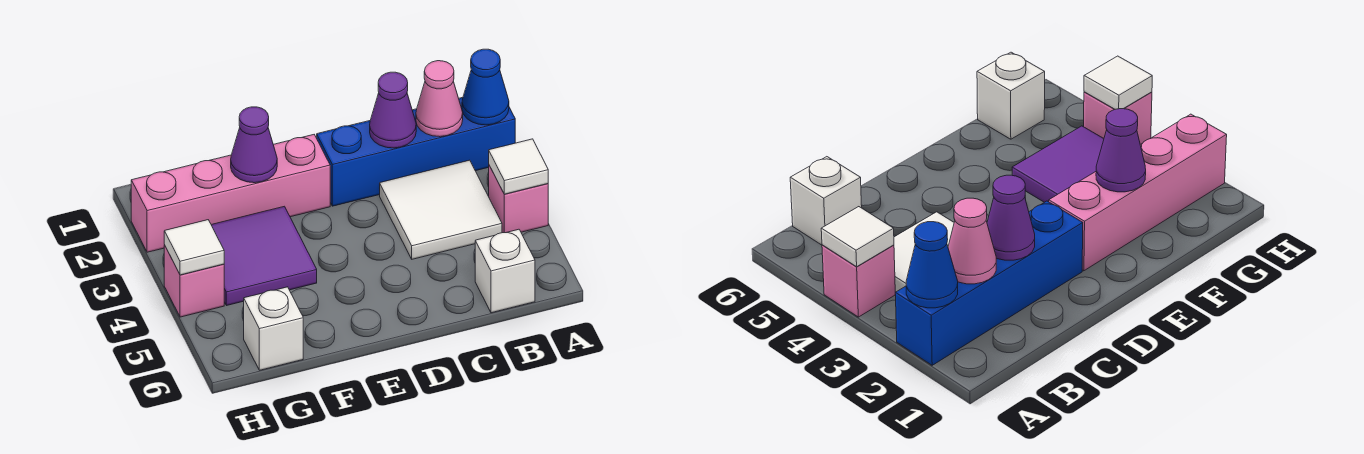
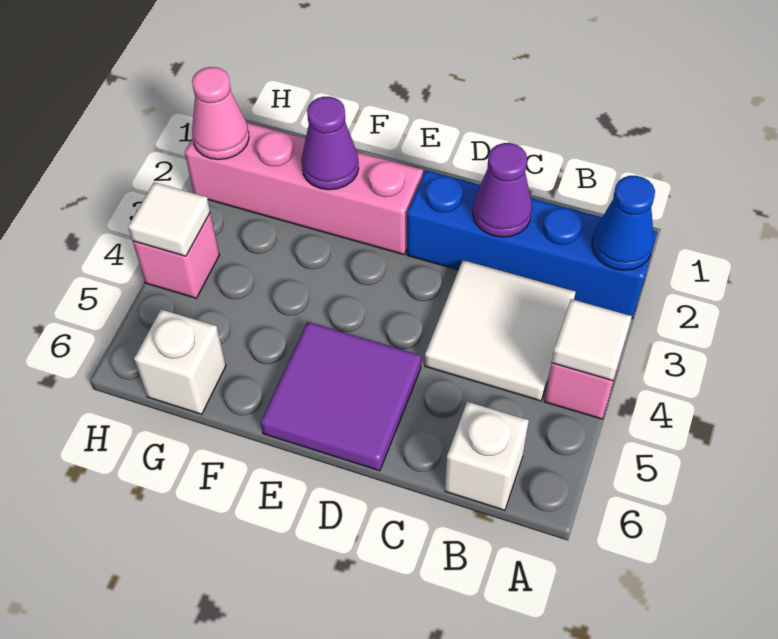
pink 1x1 cone [416,61,463,137] -> pink 1x1 cone moved to [192,67,249,160]
purple 2x2 tile [212,206,317,305] -> purple 2x2 tile moved to [261,322,421,471]

